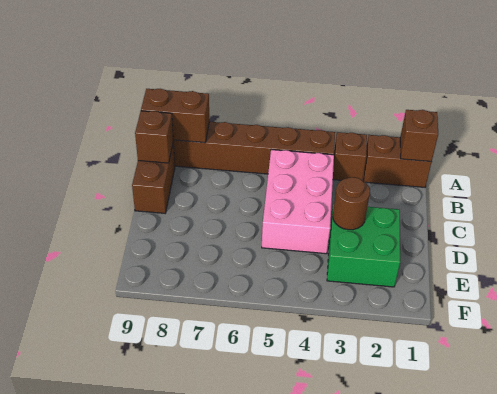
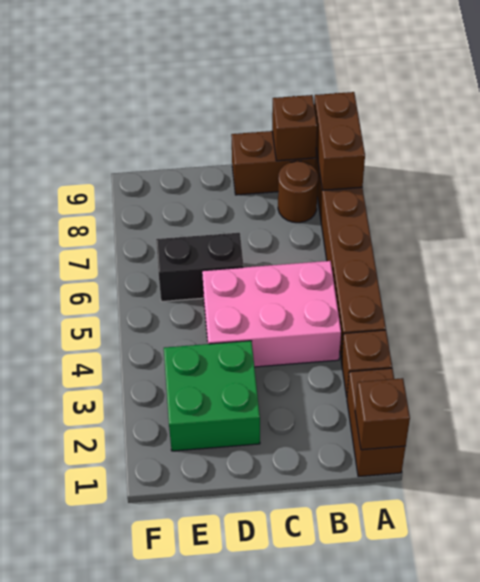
brown 1x1 round brick [333,177,370,230] -> brown 1x1 round brick moved to [278,161,318,223]
none -> black 1x2 brick [156,233,244,302]

